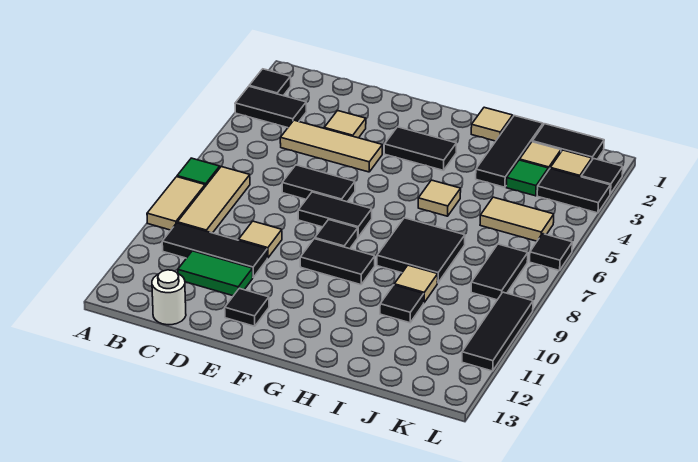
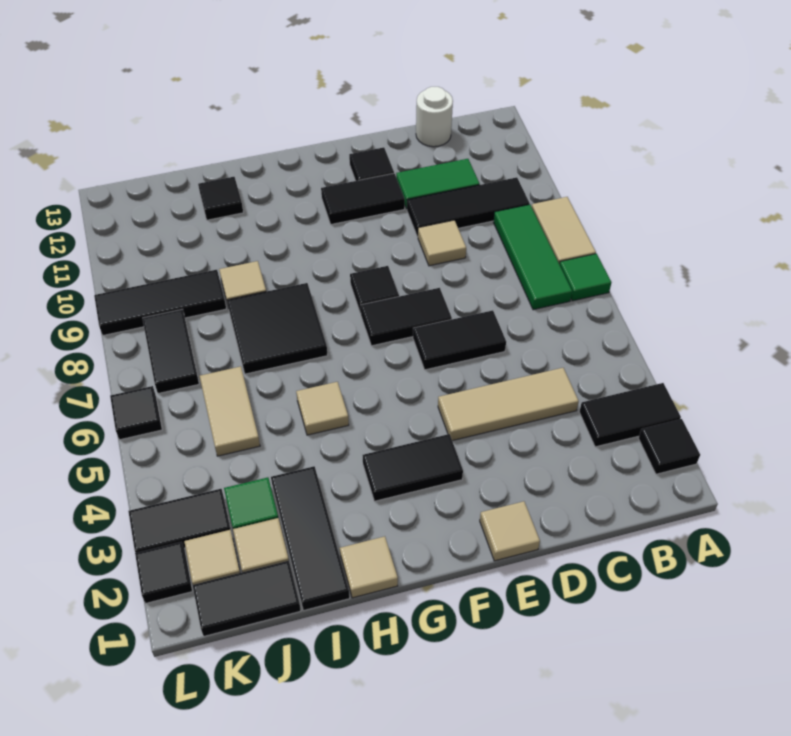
tan 1x3 tile [177,167,250,233] -> green 1x3 tile [493,204,572,310]
tan 1x1 tile [324,111,366,138] -> tan 1x1 tile moved to [480,501,540,561]
black 1x2 tile [300,239,375,285] -> black 1x2 tile moved to [321,173,405,224]
black 1x1 tile [380,285,424,323] -> black 1x1 tile moved to [198,177,243,220]
tan 1x2 tile [480,197,554,241] -> tan 1x2 tile turned to [200,366,260,456]
black 1x3 tile [462,292,533,371] -> black 1x3 tile turned to [94,270,226,335]

